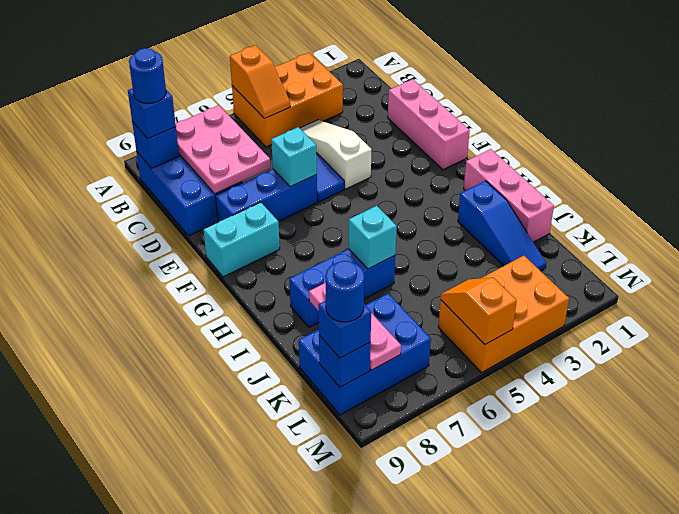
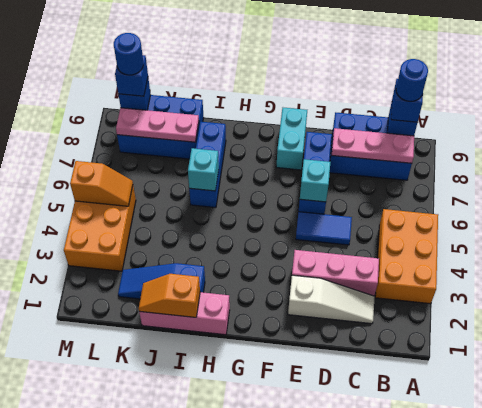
orange 1x2 slope [230,45,290,119] -> orange 1x2 slope moved to [139,274,200,317]
pink 2x3 plate [176,105,271,194] -> pink 1x3 plate [332,128,414,163]
white 1x3 slope [300,120,371,189] -> white 1x3 slope moved to [288,275,375,324]
pink 1x3 brick [388,79,470,170] -> pink 1x3 brick moved to [292,250,379,296]
blue 2x3 brick [299,293,431,415] -> blue 2x3 brick turned to [117,95,204,159]

